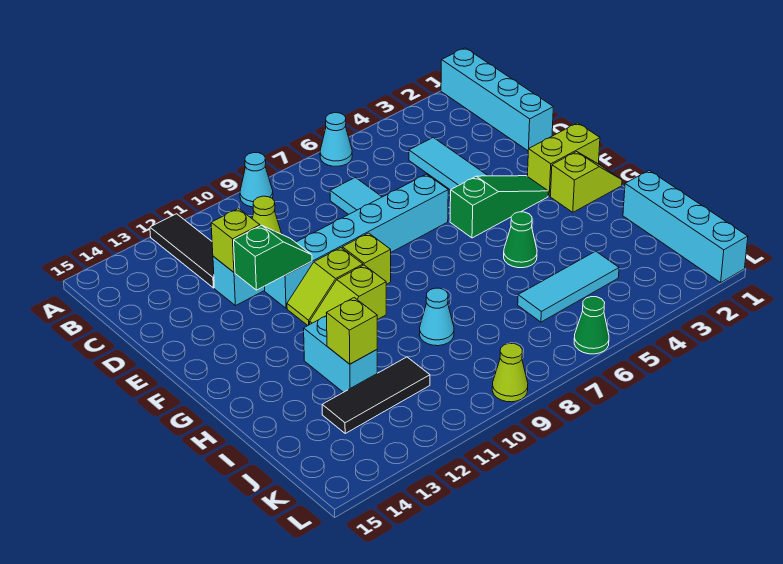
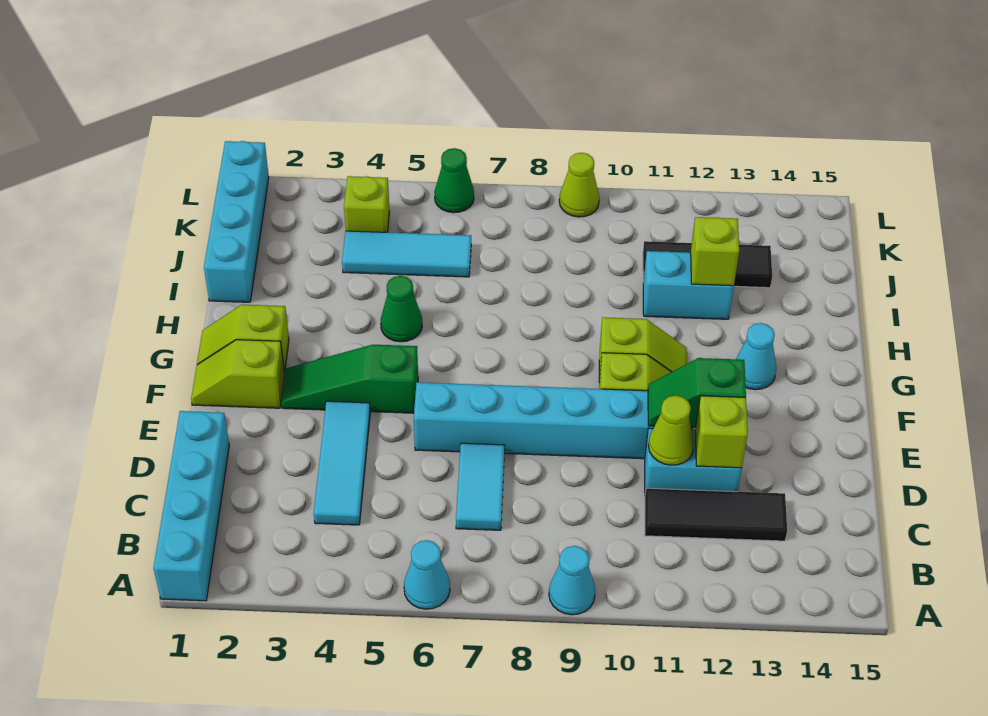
black 1x3 tile [150,214,215,288] -> black 1x3 tile turned to [645,488,787,541]
lime 1x2 brick [527,123,600,196] -> lime 1x2 slope [191,340,285,408]
lime 1x1 brick [342,233,391,284] -> lime 1x1 brick moved to [344,176,390,232]
cyan 1x2 brick [304,316,377,392] -> cyan 1x2 brick turned to [643,251,734,319]
cyan 1x1 cone [419,288,454,346] -> cyan 1x1 cone moved to [736,323,776,390]

